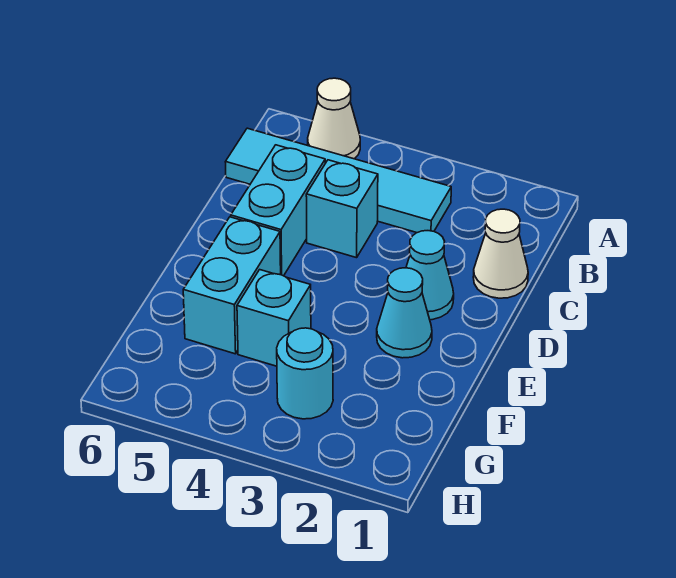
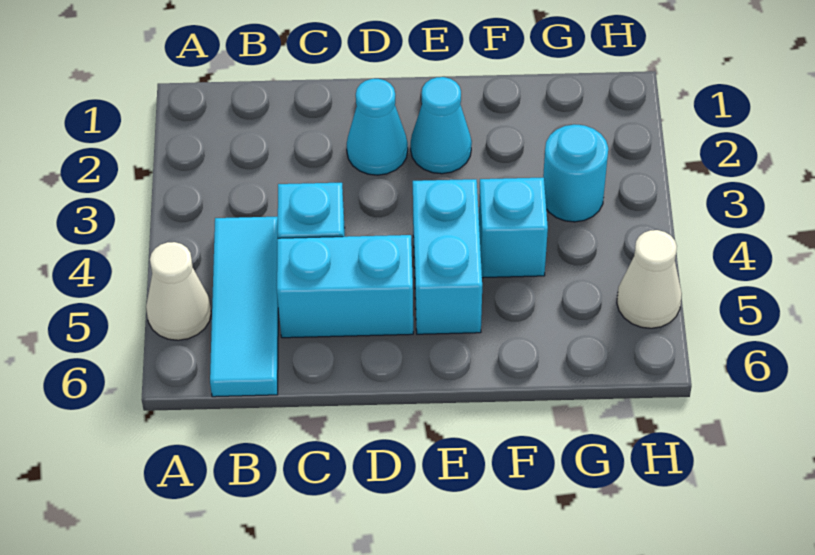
cyan 1x4 tile [226,128,451,233] -> cyan 1x3 tile [210,217,278,397]
white 1x1 cone [473,209,528,298] -> white 1x1 cone moved to [617,230,682,328]
cyan 1x2 brick [183,217,281,354] -> cyan 1x2 brick turned to [413,179,482,334]

